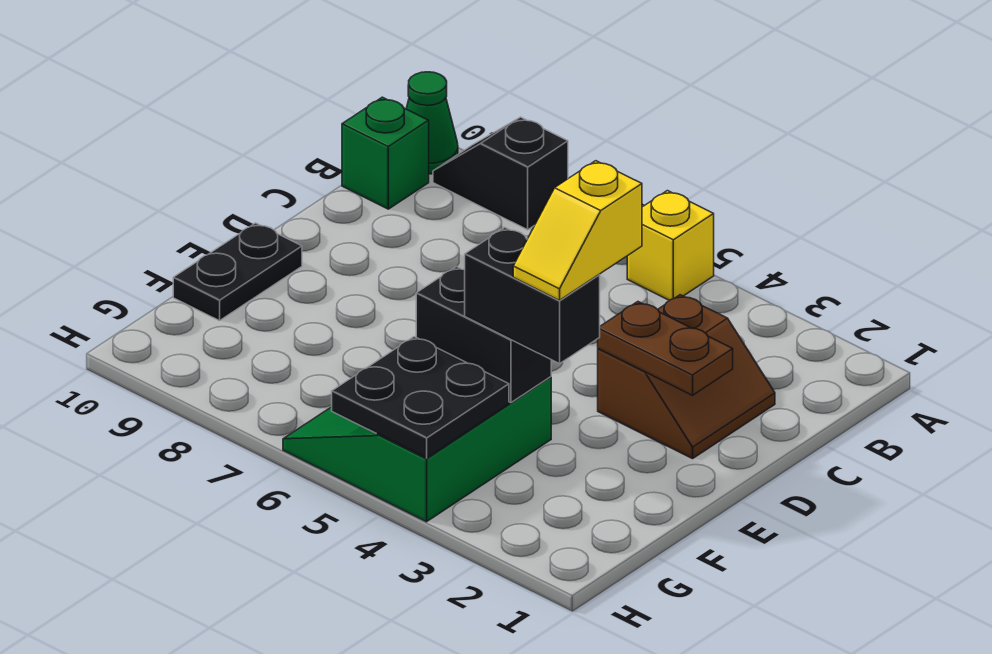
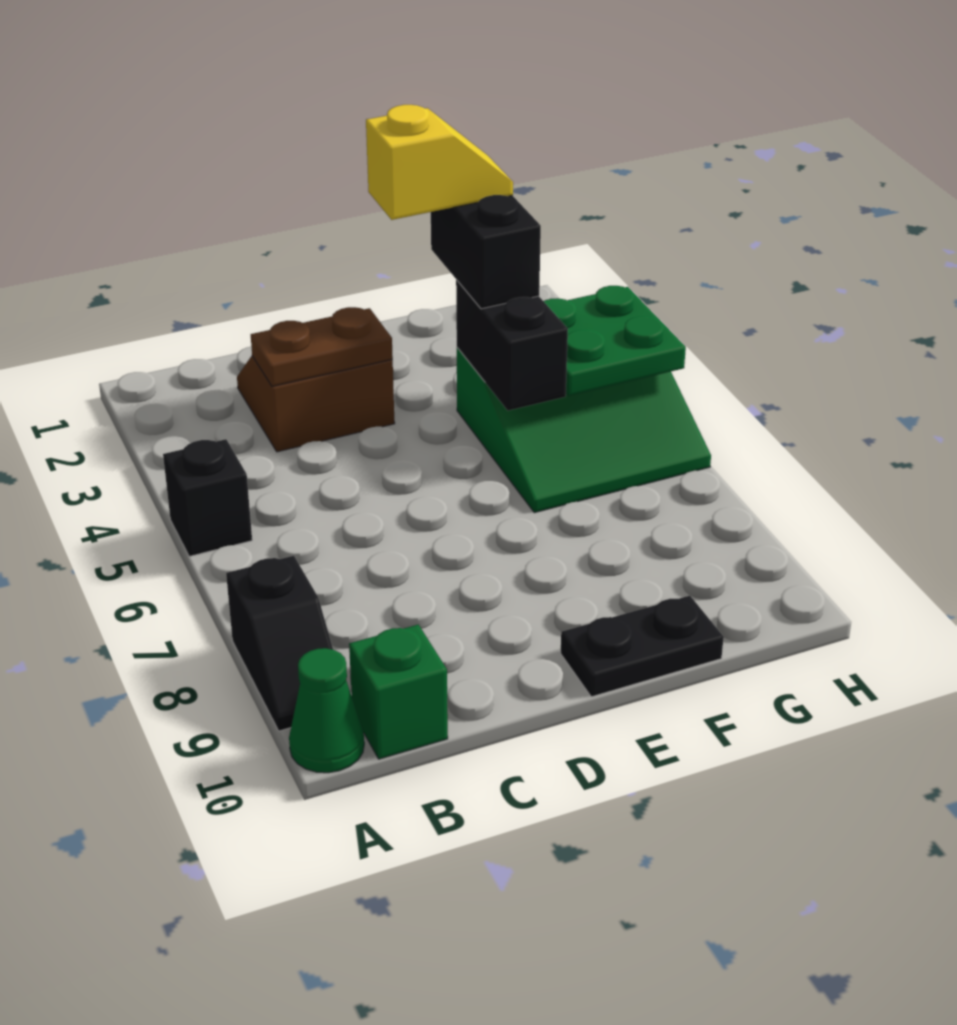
yellow 1x1 brick [627,191,714,301] -> black 1x1 brick [163,439,252,556]
brown 1x2 plate [598,302,733,395] -> brown 1x2 plate turned to [251,307,393,387]
black 2x2 plate [332,337,509,458] -> green 2x2 plate [544,286,686,396]

